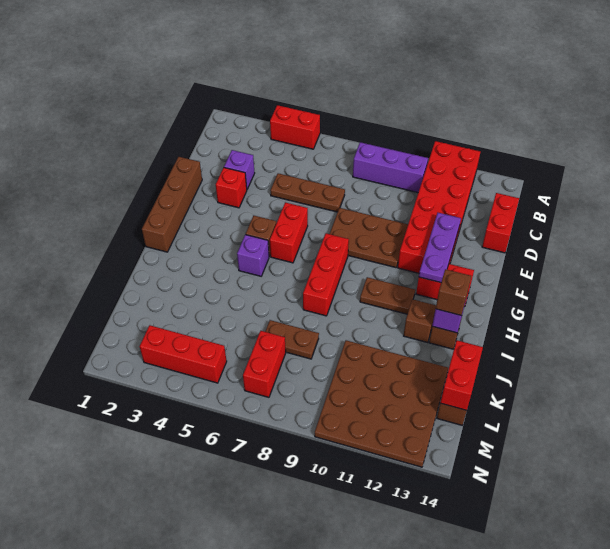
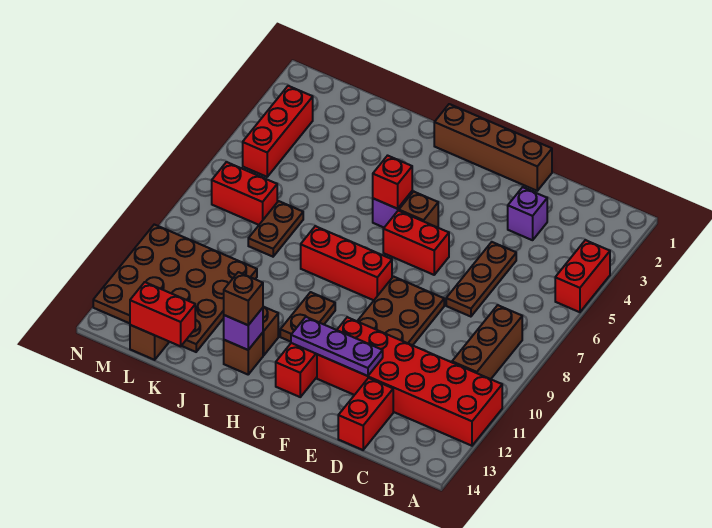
purple 1x3 brick [353,142,428,192] -> brown 1x3 brick [452,305,522,379]
red 1x2 brick [482,193,519,253] -> red 1x2 brick turned to [338,378,393,450]
red 1x1 brick [216,167,247,208] -> red 1x1 brick moved to [373,156,412,209]

